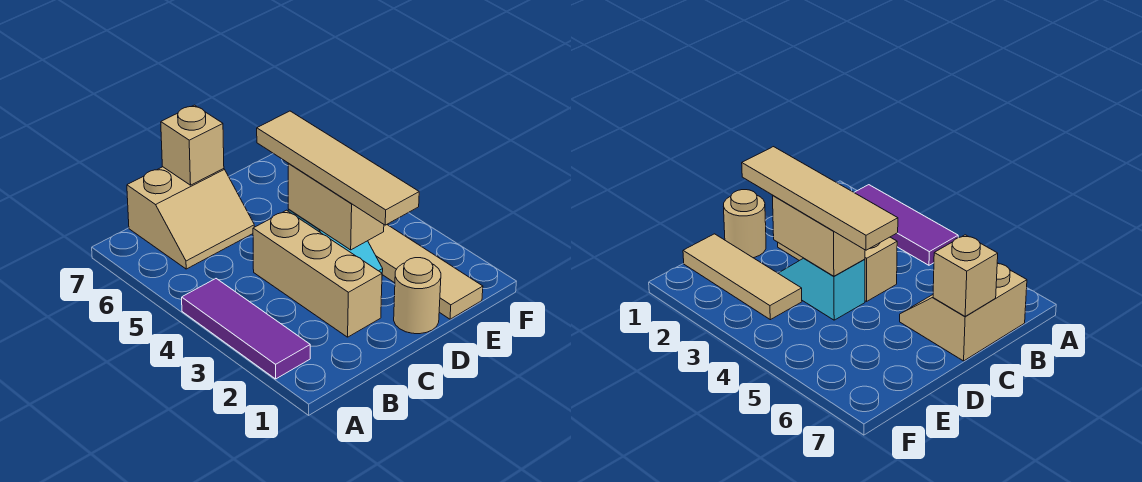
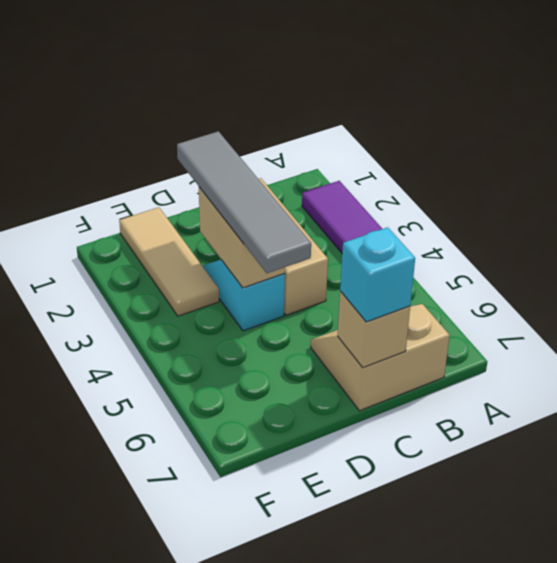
none -> cyan 1x1 brick [340,227,415,322]
tan 1x1 round brick [394,258,441,334] -> none
tan 1x4 tile [257,111,419,225] -> grey 1x4 tile [177,131,311,273]

